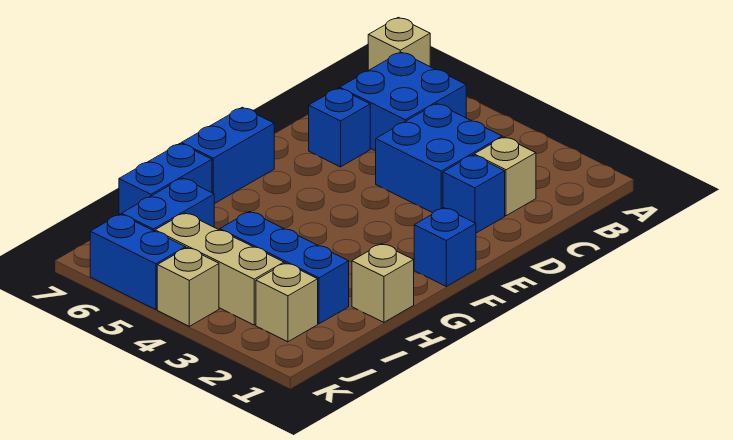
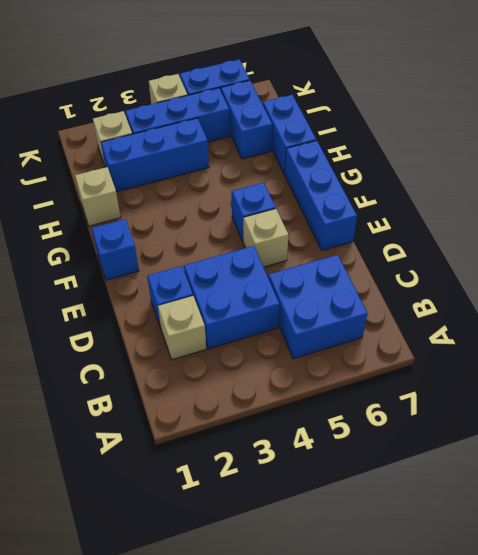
tan 1x1 brick [368,17,430,70] -> tan 1x1 brick moved to [243,209,288,267]
blue 1x1 brick [309,88,370,167] -> blue 1x1 brick moved to [232,182,276,241]
blue 1x2 brick [181,107,274,204] -> blue 1x3 brick [285,140,357,250]
tan 1x3 brick [155,213,284,325] -> blue 1x3 brick [125,88,230,142]

